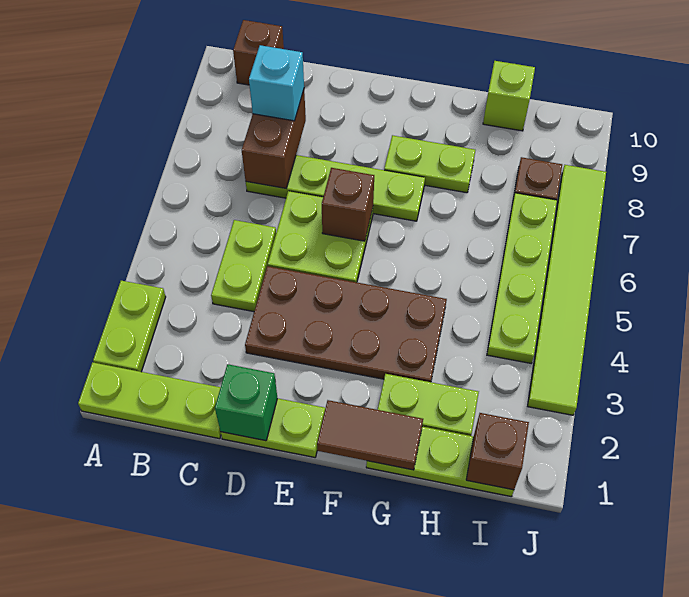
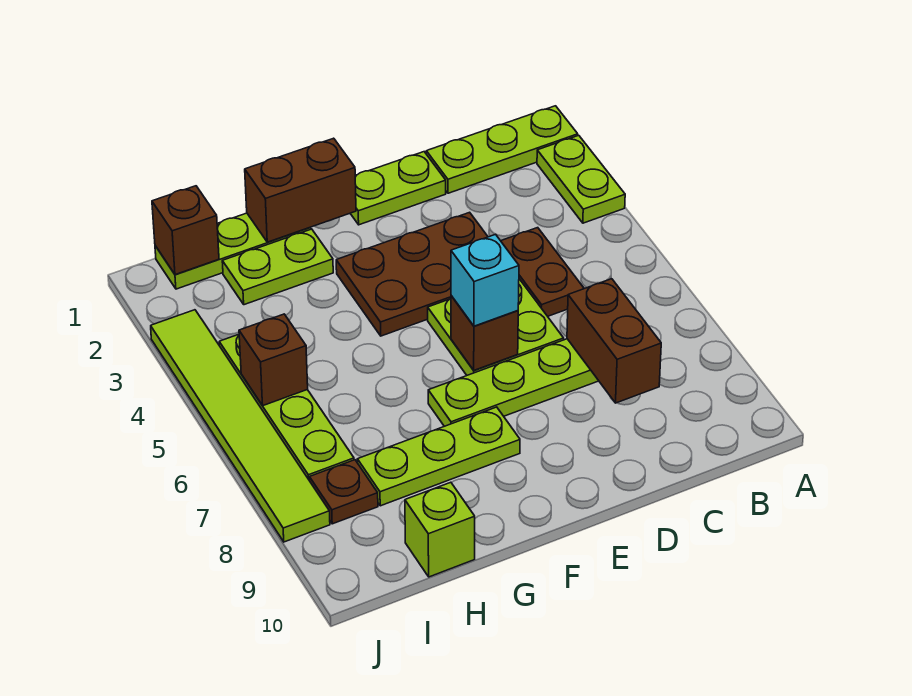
brown 1x1 brick [233,20,284,85] -> brown 1x1 brick moved to [239,314,308,406]
lime 1x2 plate [211,220,276,312] -> brown 1x2 plate [501,228,584,316]
cyan 1x1 brick [249,45,304,121] -> cyan 1x1 brick moved to [451,235,519,326]
green 1x1 brick [215,364,277,441] -> none
brown 2x4 plate [245,266,447,382] -> brown 2x3 plate [336,212,488,336]
brown 1x2 tile [317,400,423,470] -> brown 1x2 brick [245,138,356,242]
lime 1x2 plate [384,135,475,193] -> lime 1x3 plate [357,407,520,506]

